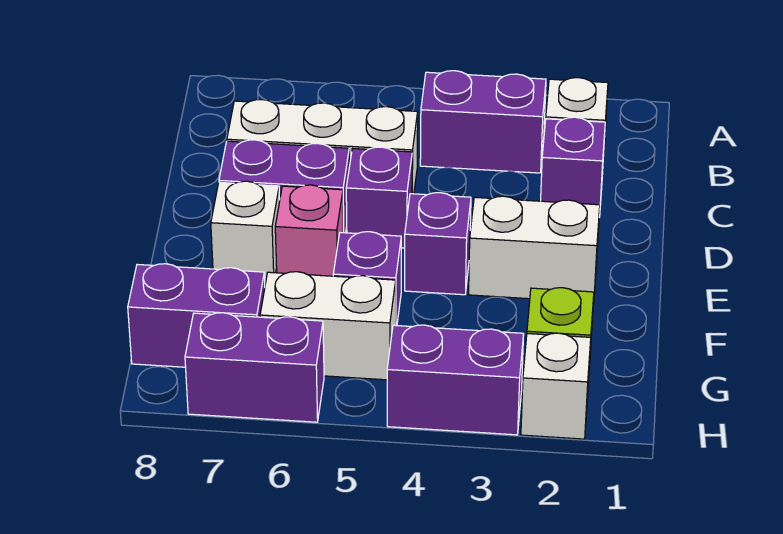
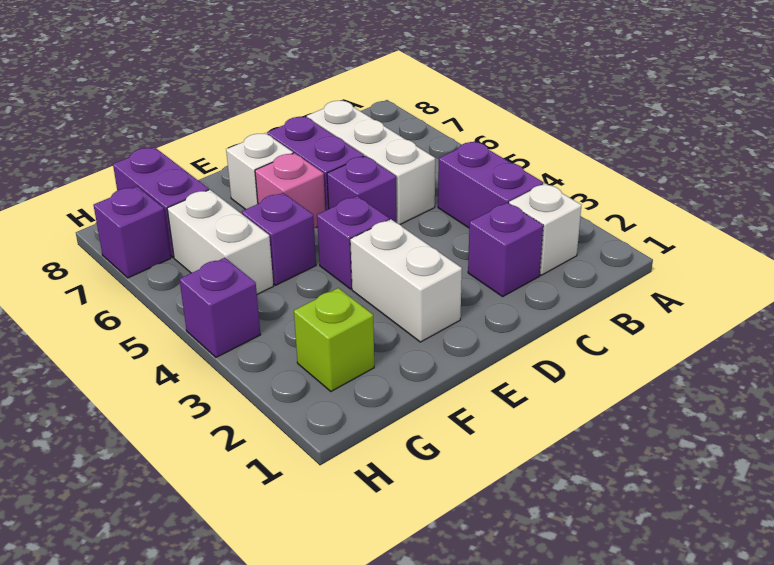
white 1x1 brick [521,333,591,439] -> none
purple 1x2 brick [387,325,524,435] -> purple 1x1 brick [179,258,261,357]
purple 1x2 brick [185,313,324,422] -> purple 1x1 brick [94,187,171,278]

